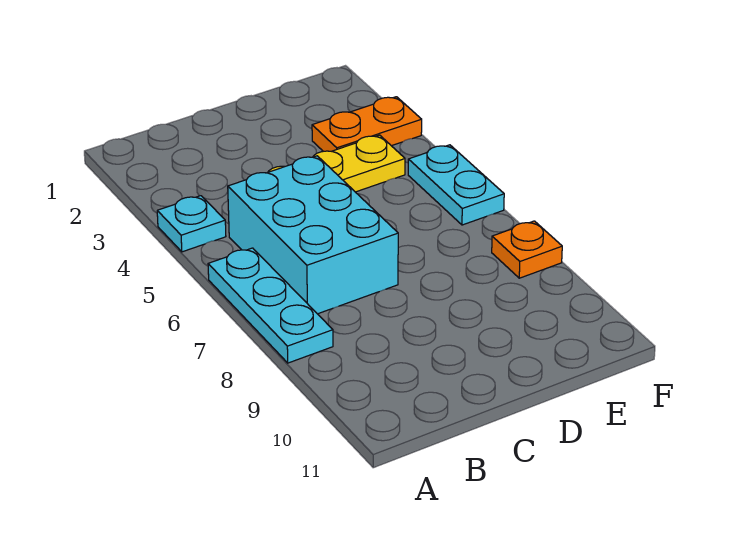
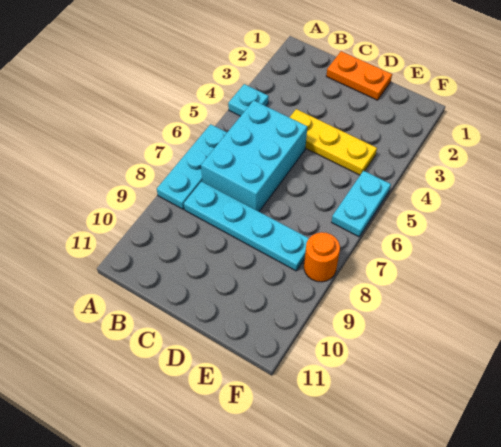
none -> cyan 1x4 plate [184,181,309,271]
orange 1x2 plate [312,97,422,151] -> orange 1x2 plate moved to [326,51,392,100]
orange 1x1 plate [492,221,562,278] -> orange 1x1 round brick [304,232,340,282]

